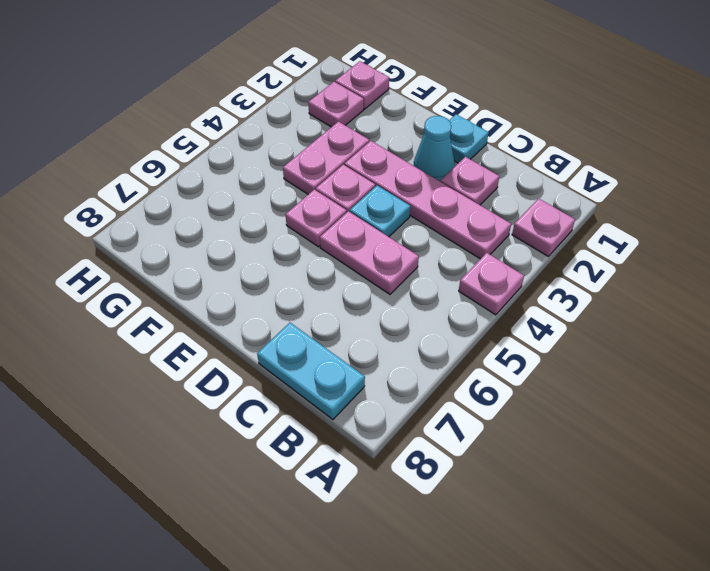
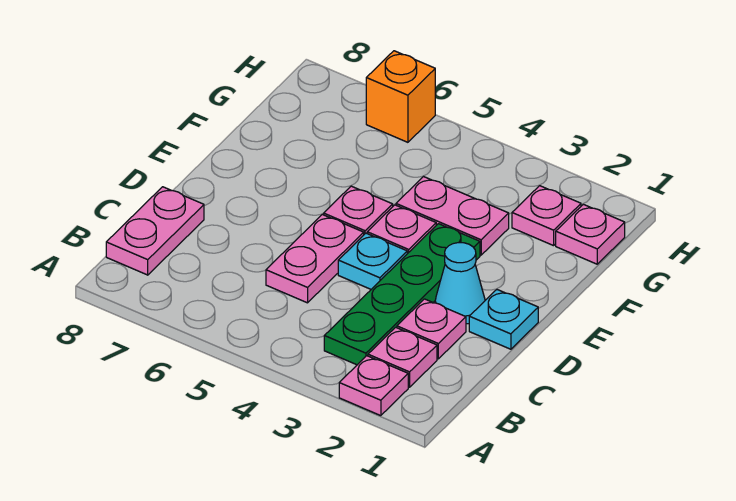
pink 1x1 plate [459,253,524,315] -> pink 1x1 plate moved to [368,327,437,387]
pink 1x4 plate [345,141,511,259] -> green 1x4 plate [324,224,480,365]
cyan 1x2 plate [257,323,365,419] -> pink 1x2 plate [106,187,204,275]
none -> orange 1x1 brick [366,51,435,142]

